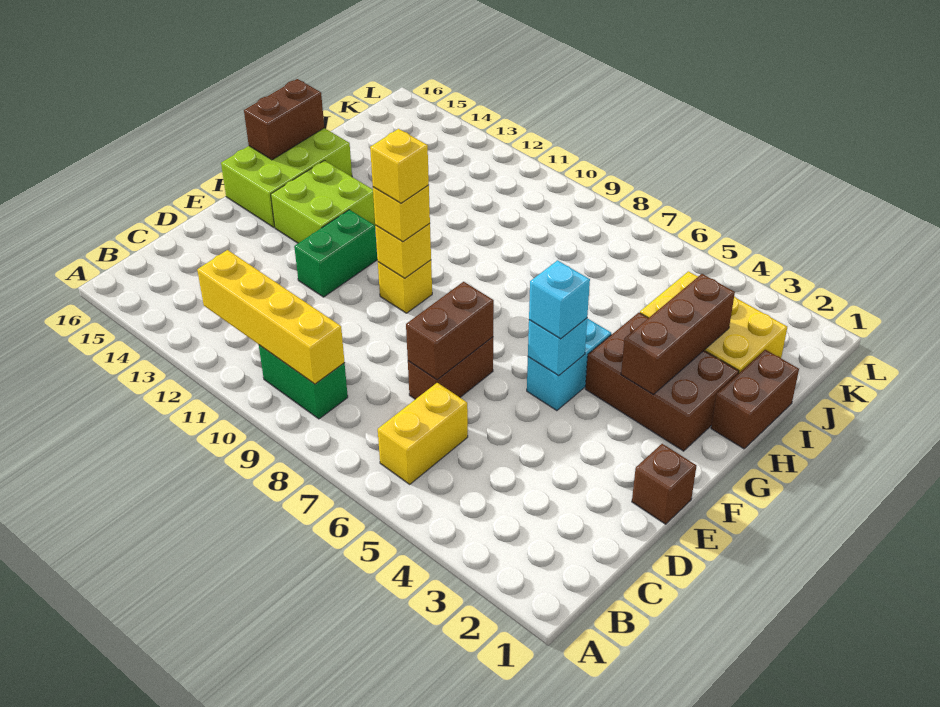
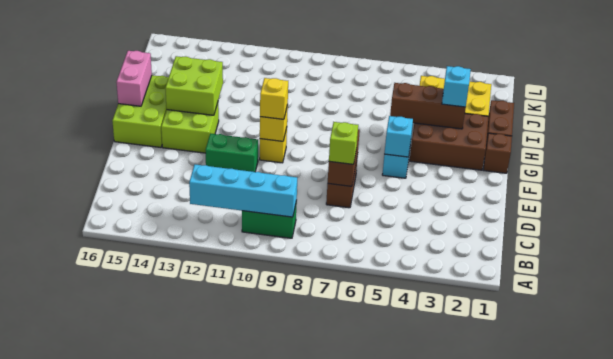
yellow 1x2 brick [378,383,468,484] -> none
yellow 1x4 brick [197,250,345,384] -> cyan 1x4 brick [189,164,297,217]
none -> lime 1x1 brick [329,122,358,164]
brown 1x1 brick [632,444,696,524] -> brown 1x1 brick moved to [484,133,512,173]
green 1x2 brick [294,210,377,297] -> green 1x2 brick turned to [206,133,258,172]
cyan 1x1 brick [529,260,590,339] -> cyan 1x1 brick moved to [442,66,471,107]
yellow 1x1 brick [370,129,429,203] -> none
brown 1x3 brick [621,274,735,394] -> brown 1x3 brick turned to [390,83,466,129]
none -> lime 2x2 brick [165,56,223,115]
brown 1x2 brick [244,79,324,160] -> pink 1x2 brick [116,51,152,106]

